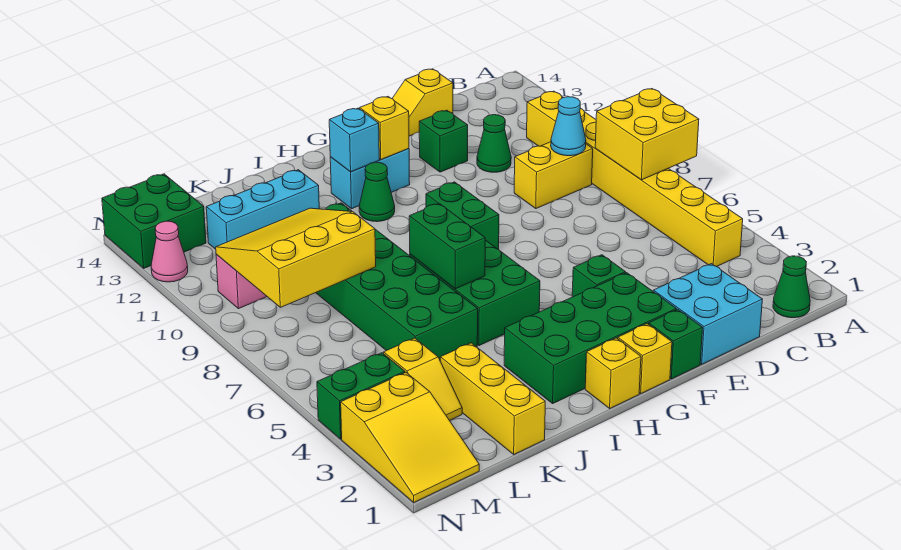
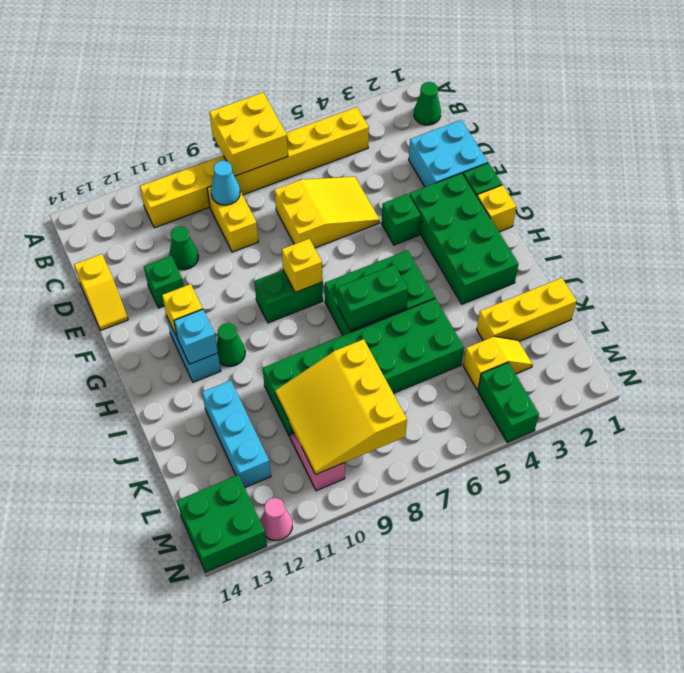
yellow 1x1 brick [585,338,641,408] -> yellow 1x1 brick moved to [282,239,322,293]
yellow 2x3 slope [341,373,479,502] -> yellow 2x3 slope moved to [275,177,380,248]

